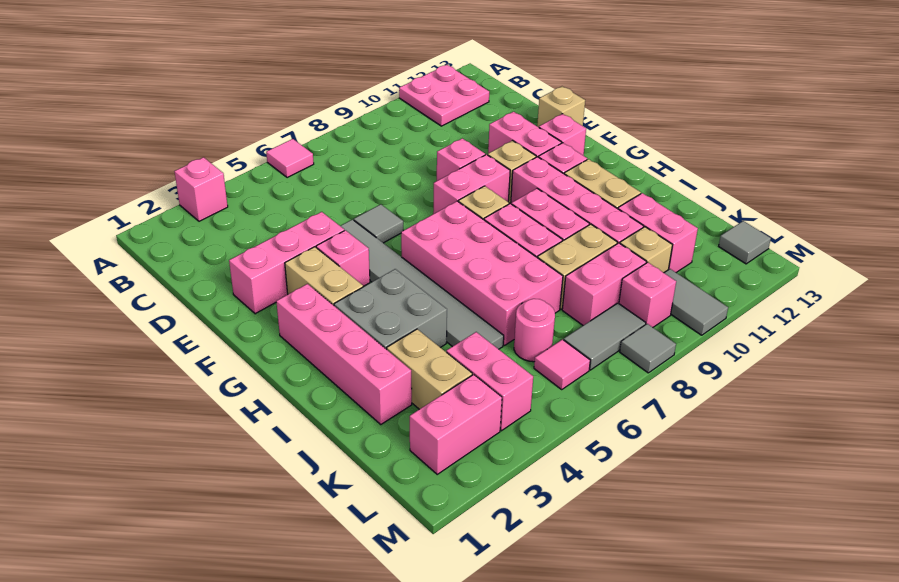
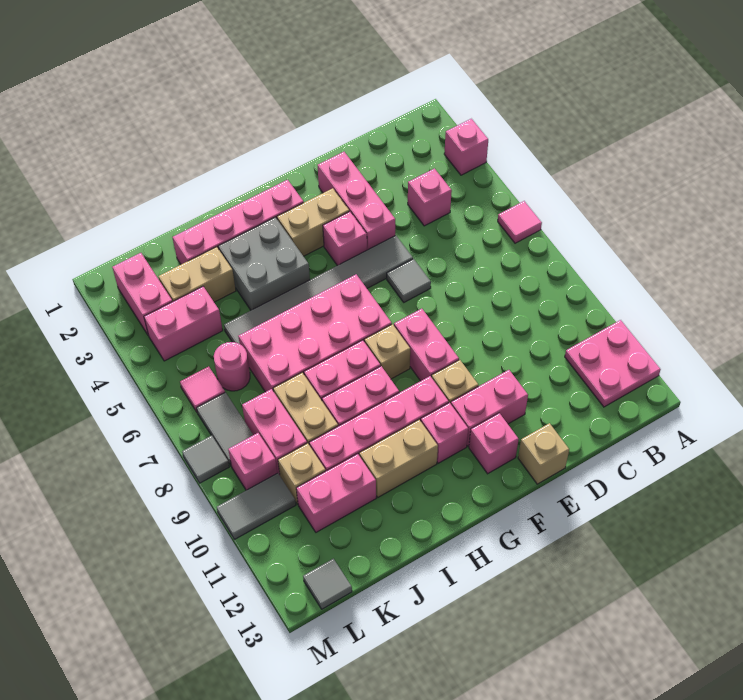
pink 1x1 brick [437,138,485,181] -> pink 1x1 brick moved to [408,168,452,226]

